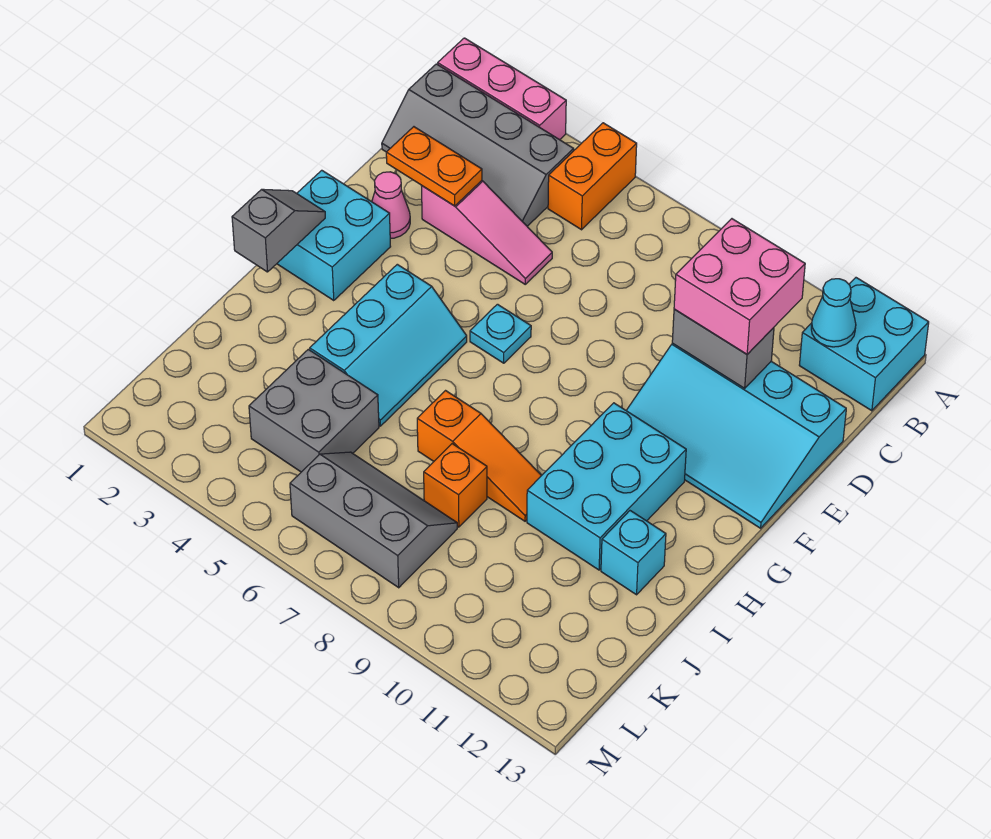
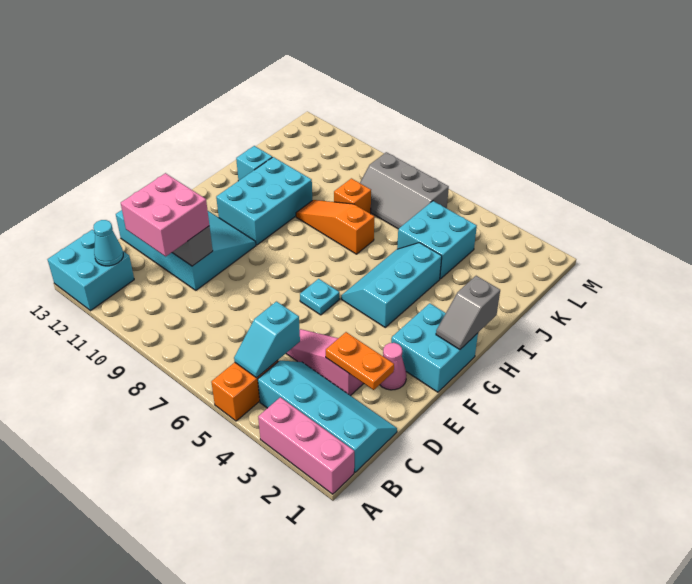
grey 2x4 slope [382,64,574,226] -> cyan 2x4 slope [258,361,397,472]
none -> cyan 1x2 slope [234,302,300,378]
grey 2x2 brick [249,349,379,472] -> cyan 2x2 brick [397,201,477,279]

